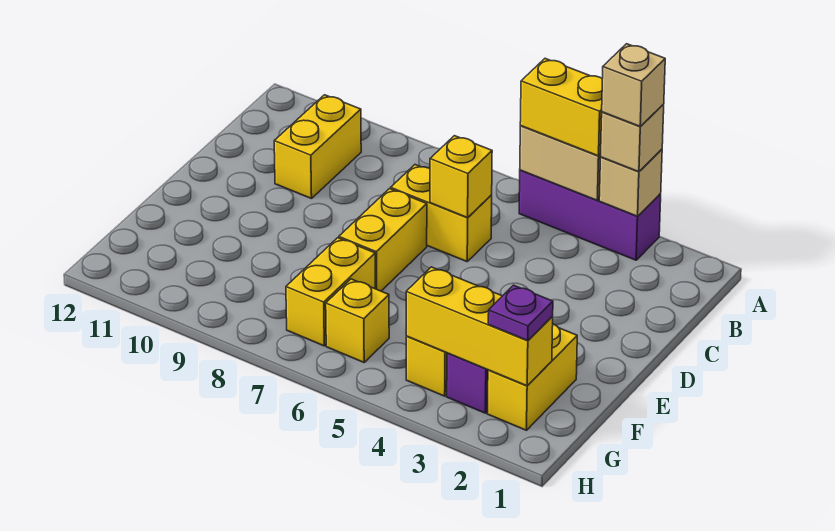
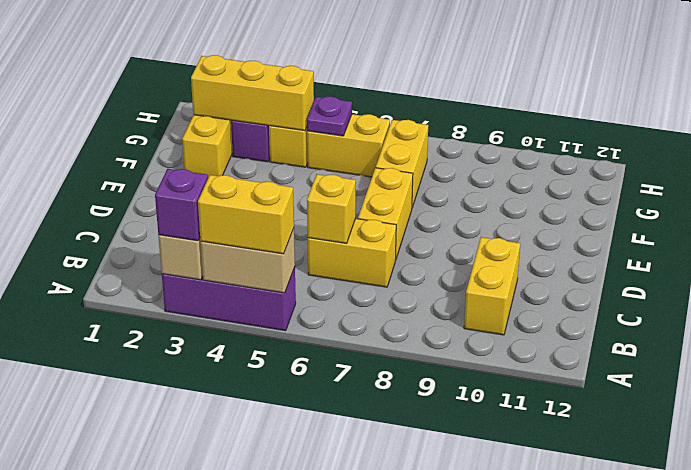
tan 1x1 brick [601,104,664,172] -> purple 1x1 brick [155,169,208,241]
tan 1x1 brick [602,44,665,127] -> none
purple 1x1 plate [488,285,553,341] -> purple 1x1 plate moved to [307,97,352,136]
yellow 1x1 brick [326,279,389,362] -> yellow 1x2 brick [307,114,390,177]

